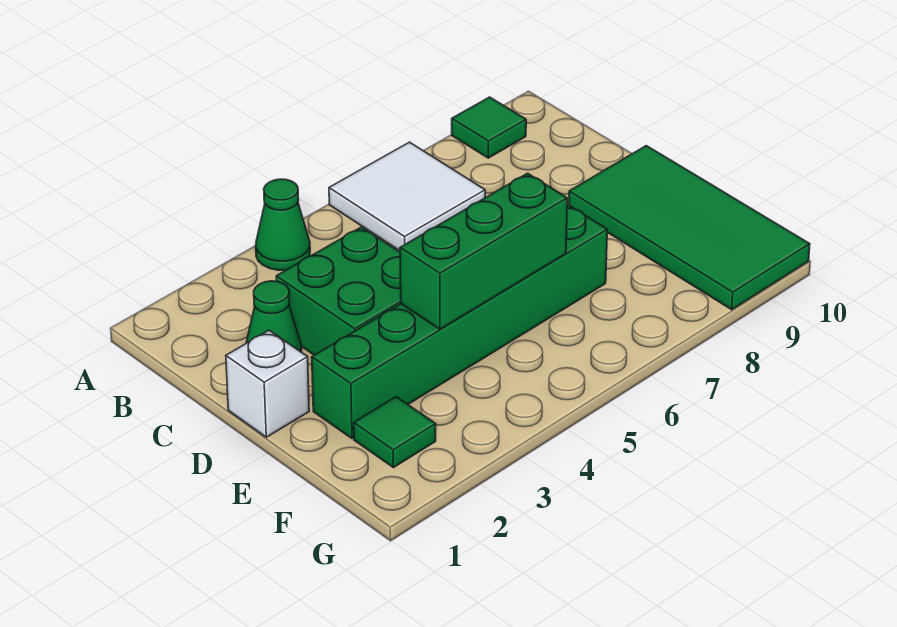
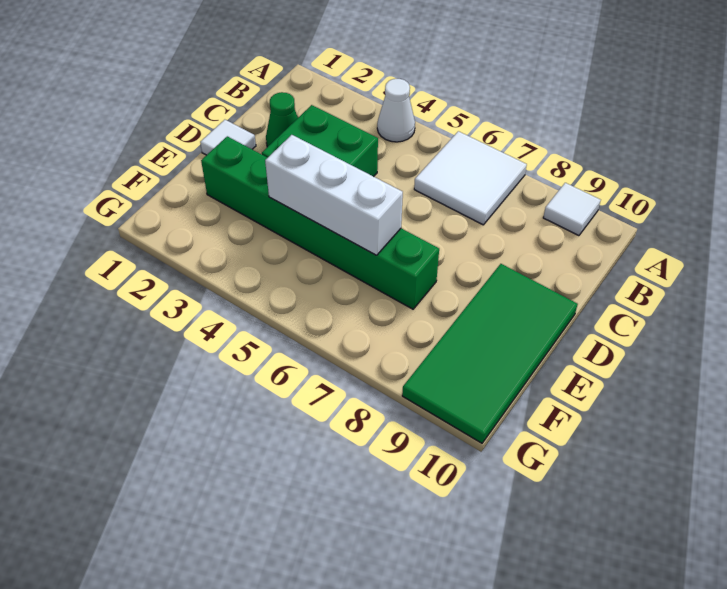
green 1x1 cone [256,179,310,270] -> white 1x1 cone [377,79,415,142]
green 1x1 tile [452,97,526,158] -> white 1x1 tile [543,183,601,236]
white 1x1 brick [226,330,309,437] -> white 1x1 tile [200,120,256,155]
green 1x3 brick [400,173,567,329] -> white 1x3 brick [265,135,403,255]
green 1x1 tile [354,397,436,468] -> none

